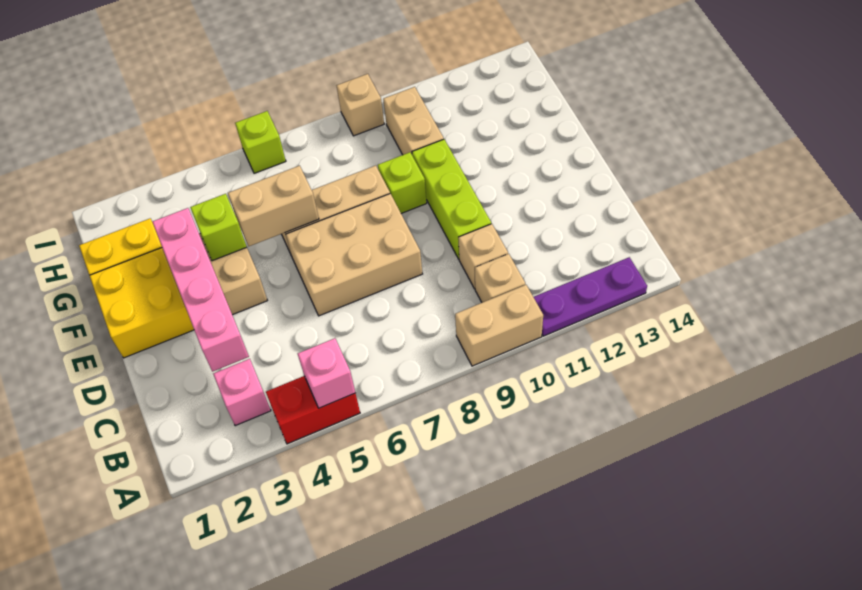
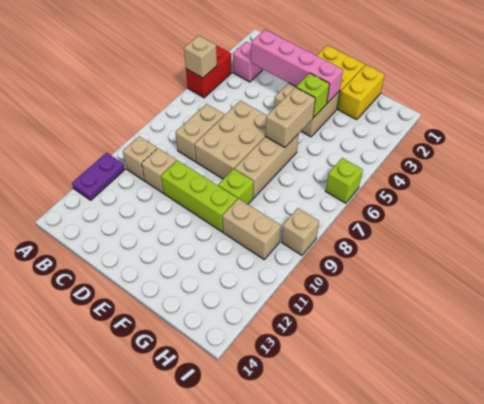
pink 1x1 brick [298,338,355,408] -> tan 1x1 brick [184,35,217,78]
tan 1x2 brick [455,285,543,366] -> tan 1x2 brick moved to [175,104,224,162]
purple 1x3 plate [534,257,647,336] -> purple 1x2 plate [72,153,125,200]

